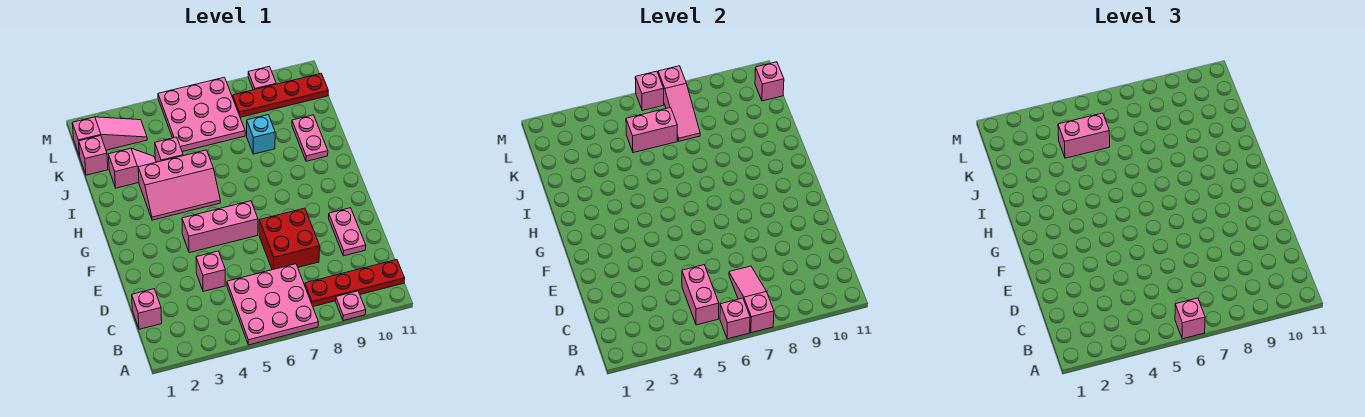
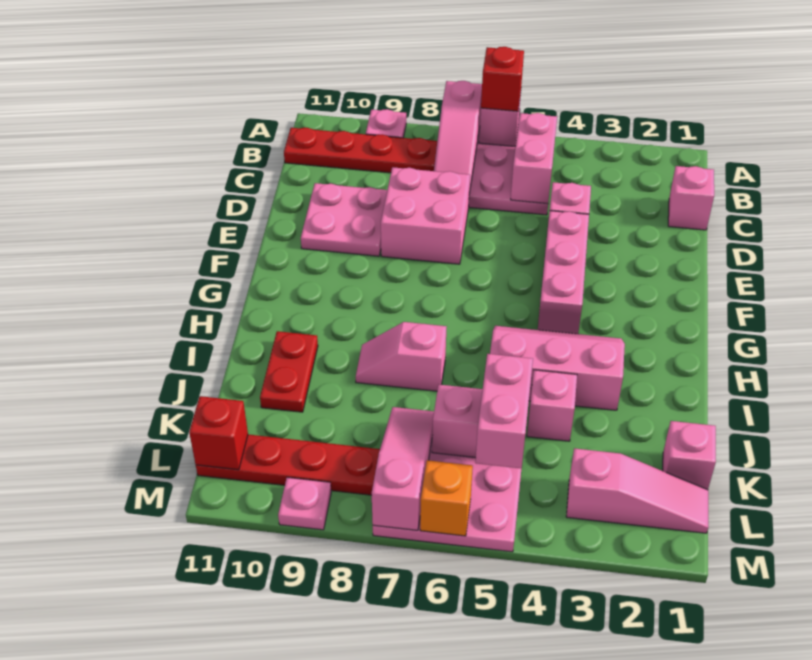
pink 1x1 brick [1175,298,1205,339] -> red 1x1 brick [481,47,524,111]
red 2x2 brick [259,208,320,270] -> pink 2x2 brick [381,167,470,264]
pink 1x2 plate [329,208,366,256] -> pink 2x2 plate [301,183,387,256]
pink 1x3 brick [182,201,258,253] -> pink 1x3 brick turned to [538,211,589,334]
pink 1x2 plate [292,115,328,161] -> red 1x2 plate [260,331,318,412]
pink 1x2 slope [108,148,156,188] -> pink 1x2 slope moved to [356,322,446,391]
cyan 1x1 brick [247,115,275,154] -> none
pink 1x2 brick [1058,113,1110,158] -> pink 1x2 brick turned to [475,354,533,468]
pink 1x3 slope [72,117,147,156] -> pink 1x3 slope turned to [566,448,708,533]
pink 1x1 brick [755,62,784,101] -> red 1x1 brick [189,396,248,470]
pink 1x1 brick [635,71,664,111] -> orange 1x1 brick [420,460,473,536]

